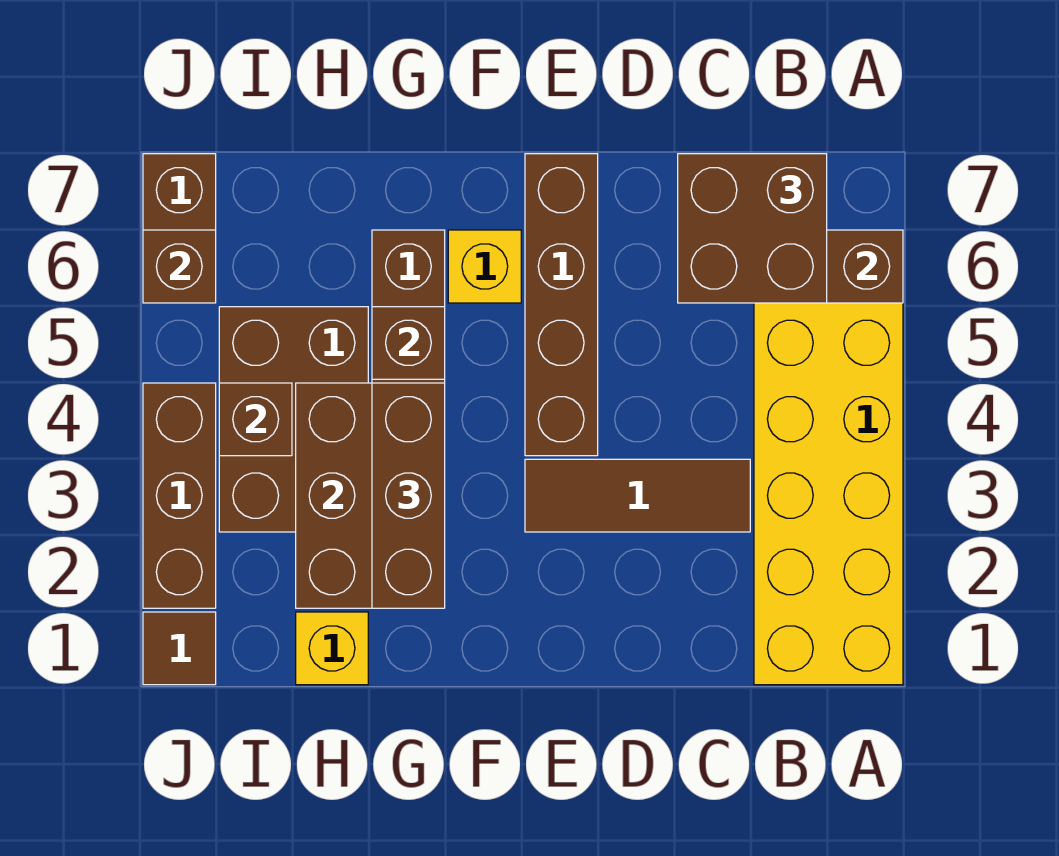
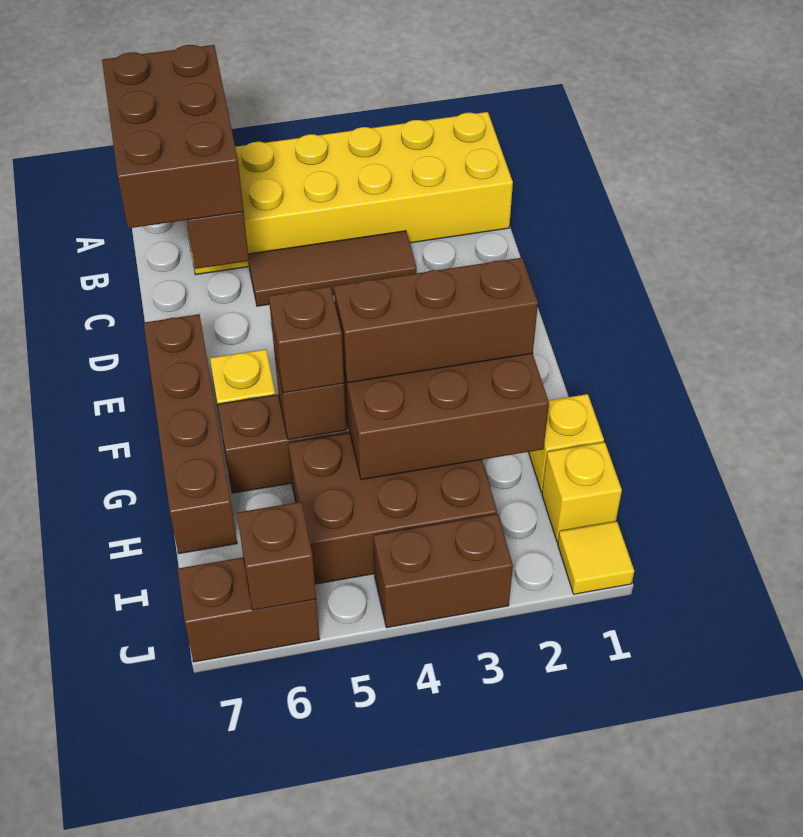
brown 2x2 brick [678,154,827,303] -> brown 2x3 brick [102,45,244,228]
brown 1x3 tile [525,459,750,532] -> brown 1x3 tile turned to [248,231,417,306]
brown 1x4 brick [525,154,598,456] -> brown 1x4 brick turned to [144,314,237,554]
none -> yellow 1x1 brick [542,442,622,542]
brown 1x1 brick [219,383,292,456] -> brown 1x1 brick moved to [269,286,344,393]
brown 1x1 tile [143,612,216,685] -> yellow 1x1 tile [558,521,634,594]
brown 1x3 brick [143,383,216,608] -> brown 1x2 brick [374,514,513,628]

